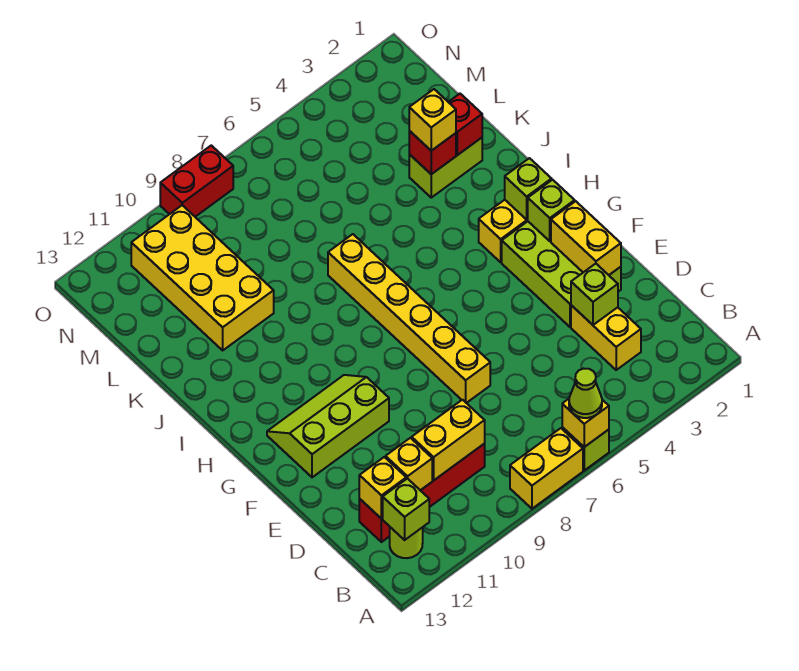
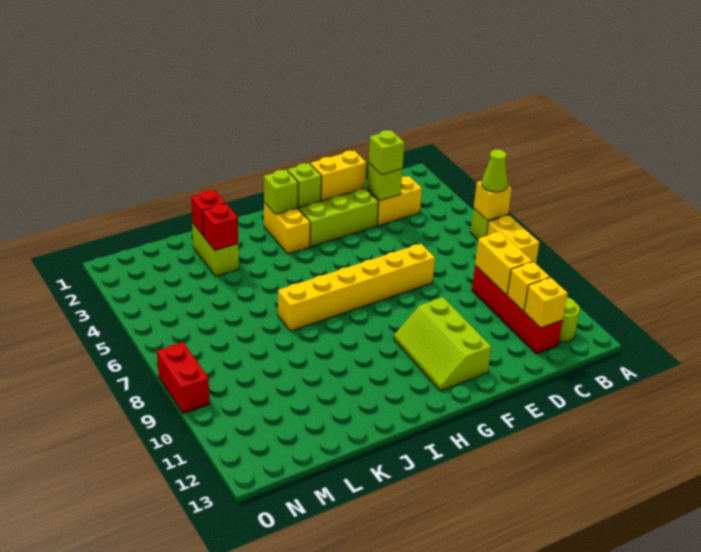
lime 1x1 brick [383,478,429,540] -> lime 1x1 brick moved to [369,130,405,175]
yellow 1x1 brick [409,89,456,151] -> none
yellow 2x4 brick [131,205,274,350] -> none

